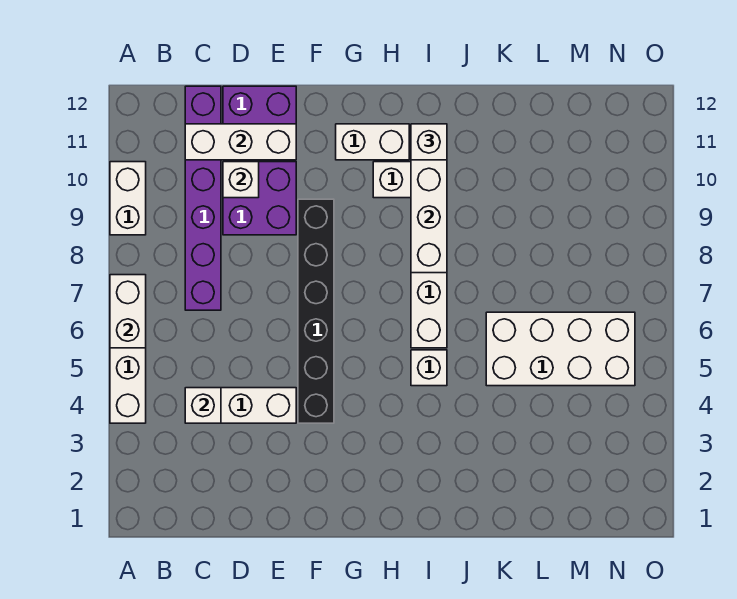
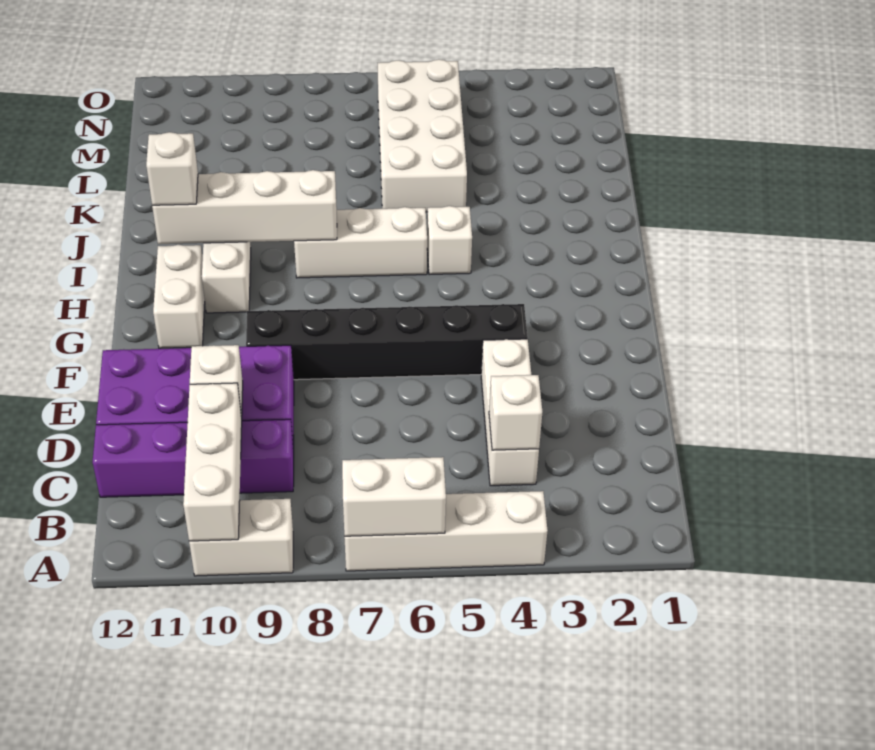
purple 1x6 brick [185,86,221,310] -> purple 1x4 brick [93,419,294,497]
white 1x3 brick [185,124,296,160] -> white 1x3 brick moved to [183,383,242,541]

